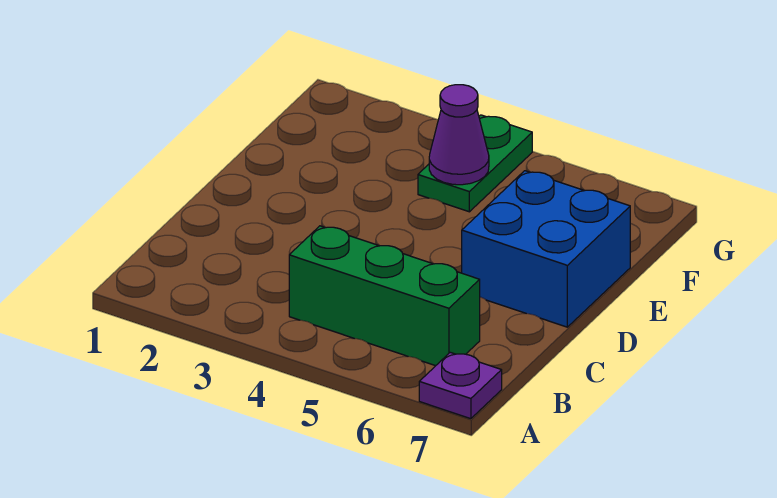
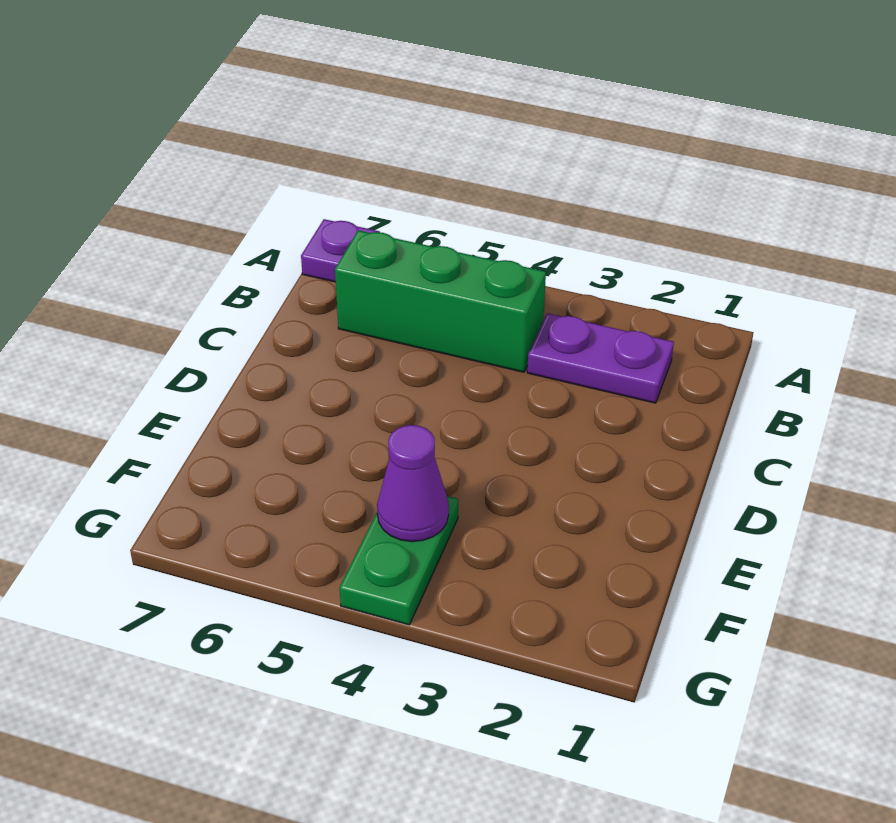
none -> purple 1x2 plate [527,313,674,403]
blue 2x2 brick [462,171,630,327] -> none

